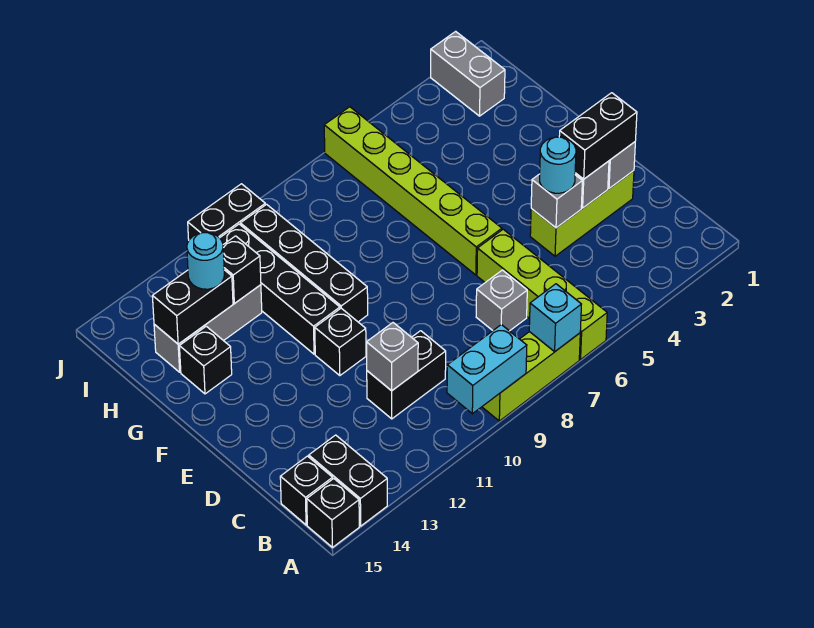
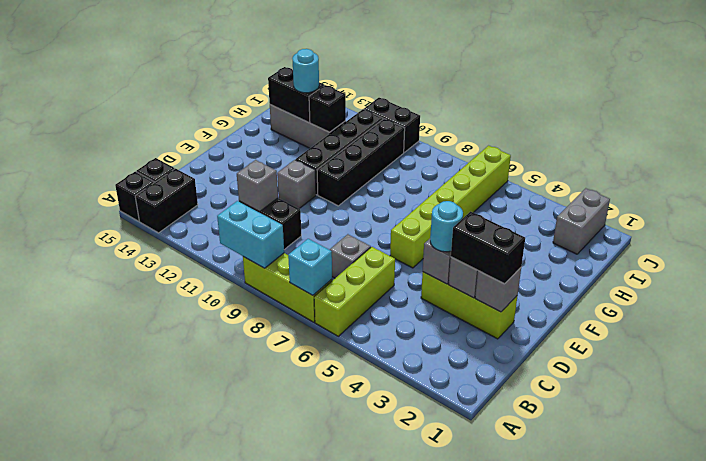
lime 1x4 brick [477,229,607,359] -> lime 1x3 brick [314,247,395,336]
black 1x1 brick [315,308,366,376] -> grey 1x1 brick [277,160,316,209]
black 1x1 brick [179,326,232,394] -> none

